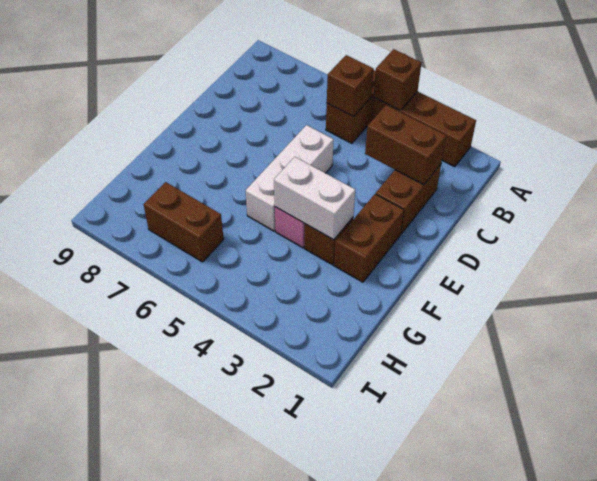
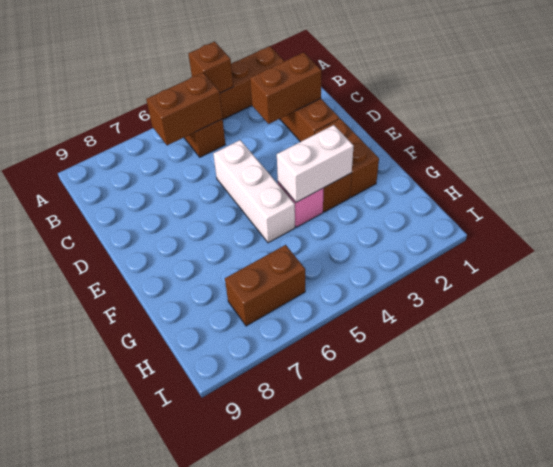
brown 1x1 brick [327,55,374,117] -> brown 1x2 brick [146,73,222,145]

